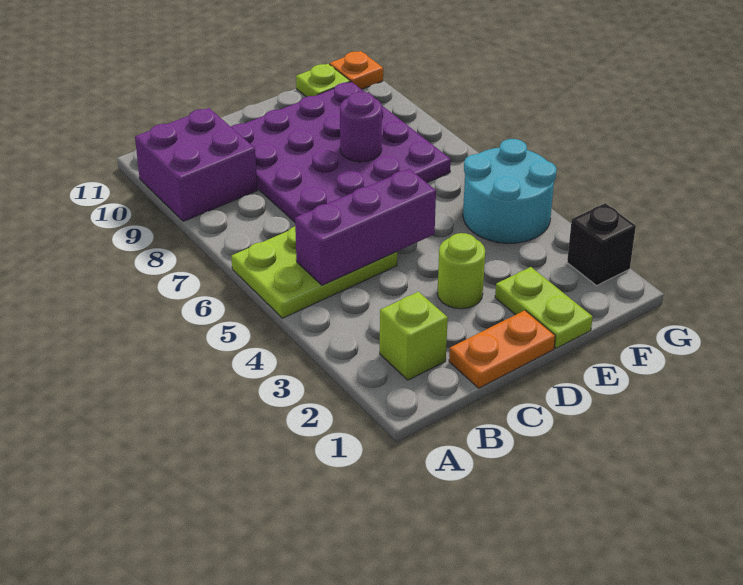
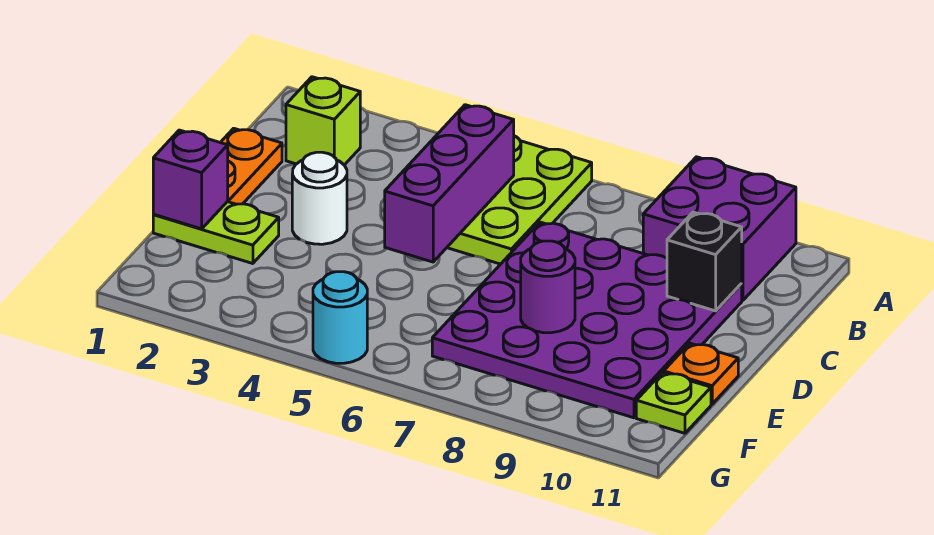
lime 1x1 round brick [437,233,485,309] -> white 1x1 round brick [292,152,347,244]
none -> purple 1x1 brick [153,130,228,229]
cyan 2x2 round brick [463,139,557,243] -> cyan 1x1 round brick [313,272,367,363]
black 1x1 brick [567,203,636,285] -> black 1x1 brick moved to [667,212,742,311]
orange 1x1 plate [330,51,383,89] -> orange 1x1 plate moved to [664,343,738,404]

